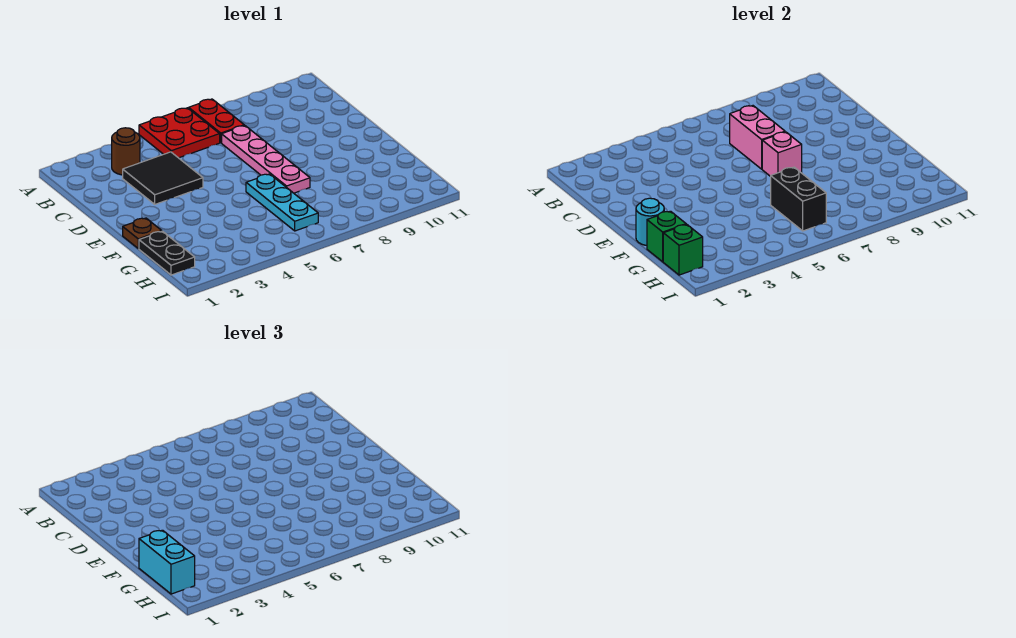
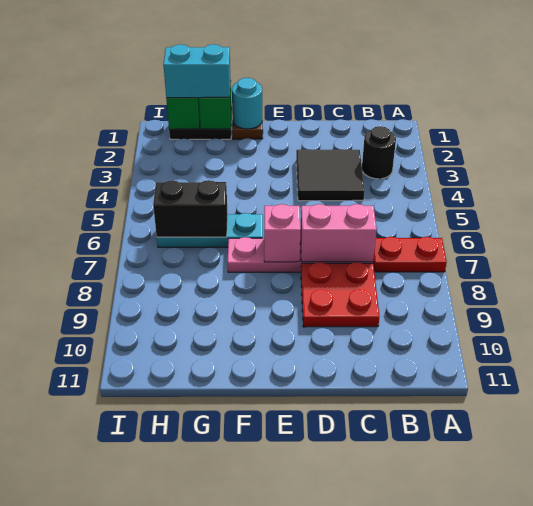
red 2x2 plate [139,108,220,158] -> red 2x2 plate moved to [301,262,380,327]
brown 1x1 round brick [112,128,140,175] -> black 1x1 round brick [362,126,396,179]

